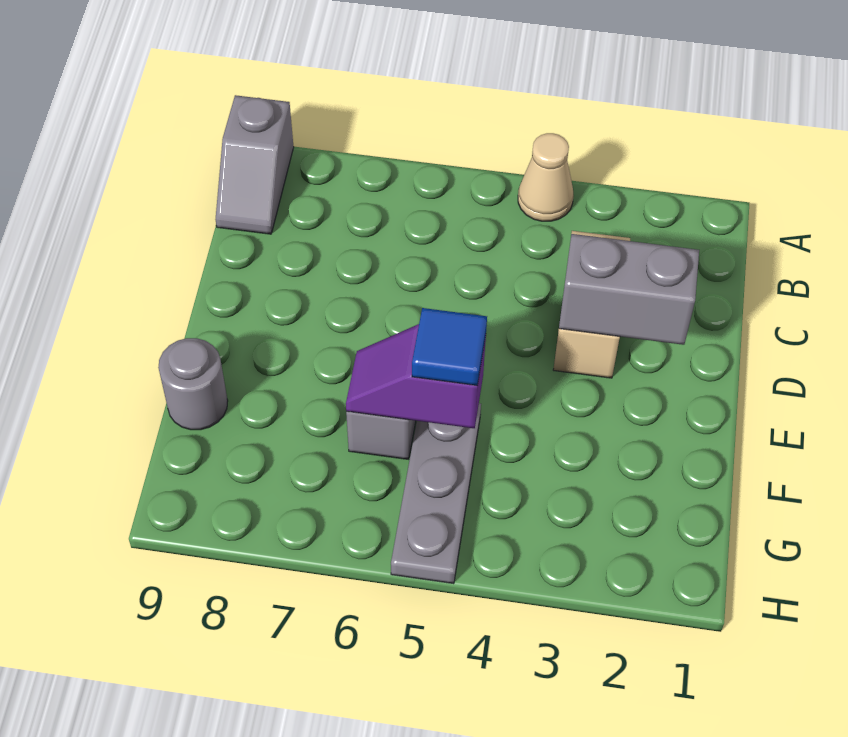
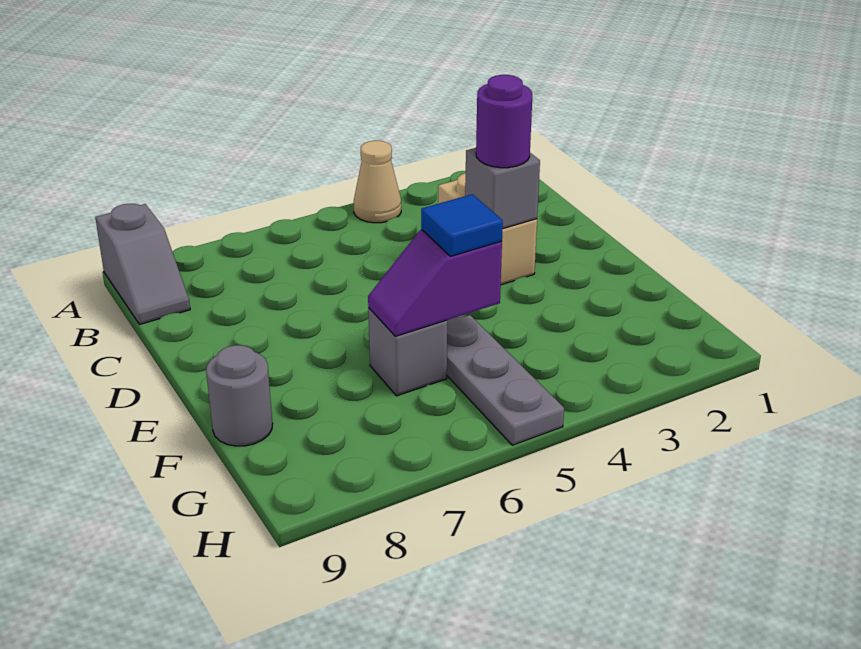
grey 1x2 brick [559,234,699,345] -> grey 1x1 brick [465,148,540,229]
none -> purple 1x1 round brick [476,75,532,168]

